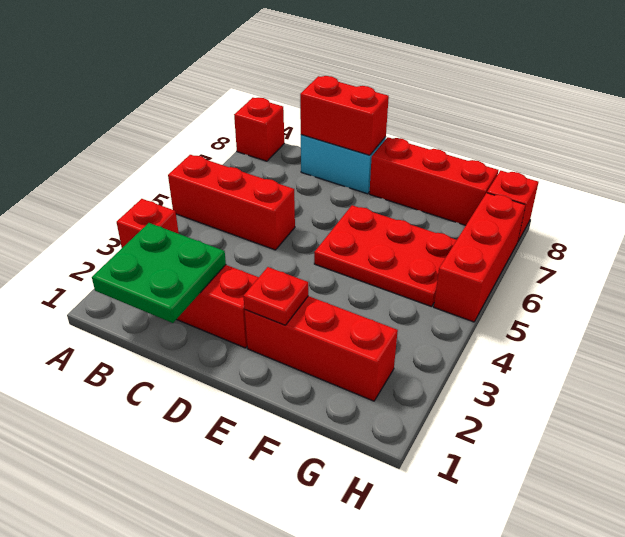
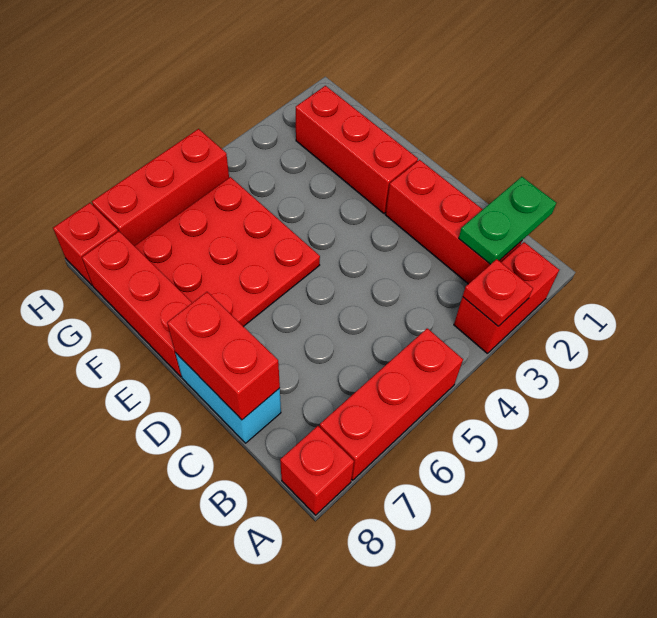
red 1x1 brick [117,199,179,248] -> red 1x2 brick [454,242,559,354]
red 1x3 brick [168,155,295,250] -> red 1x3 brick turned to [320,328,463,480]
green 2x2 plate [92,223,226,323] -> green 1x2 plate [459,177,556,264]
red 1x1 plate [243,267,308,325] -> red 1x1 plate moved to [463,259,533,326]
red 2x3 plate [314,205,456,307] -> red 3x3 plate [135,177,320,327]

